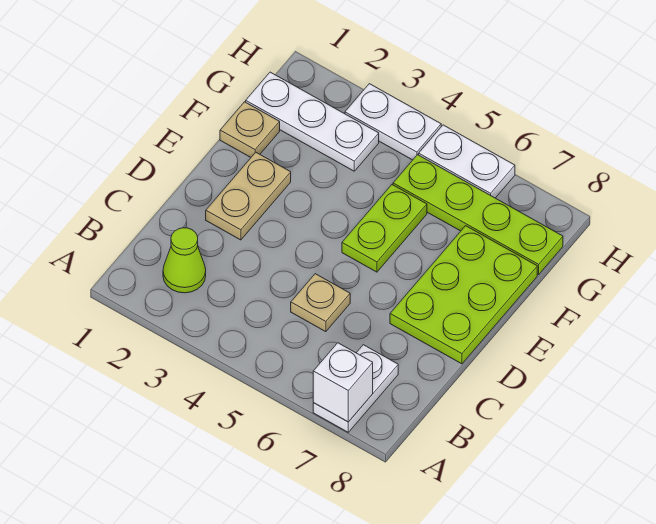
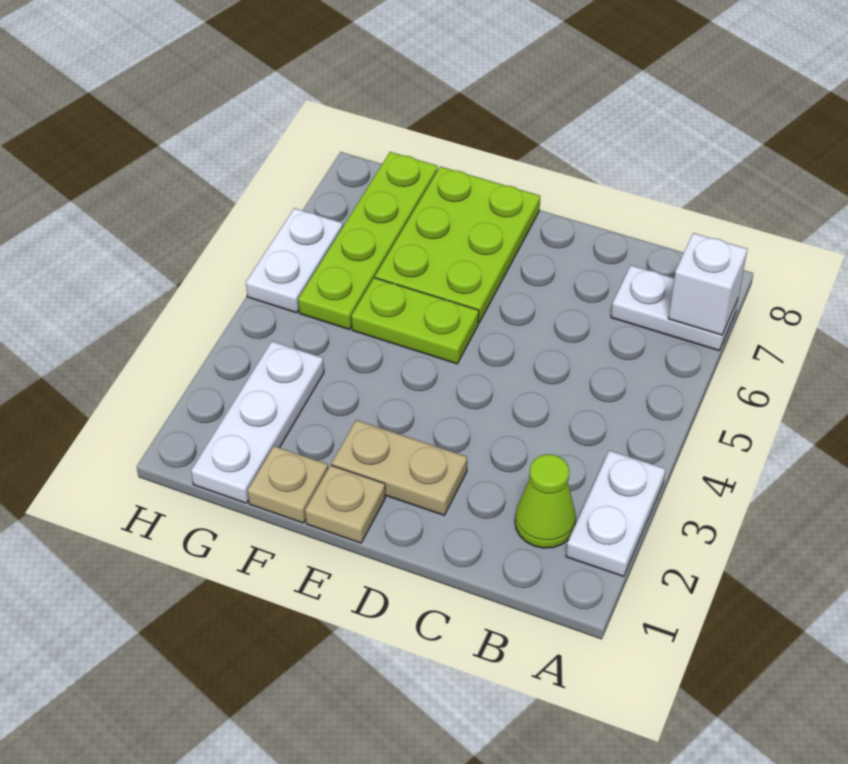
tan 1x1 plate [291,274,350,332] -> tan 1x1 plate moved to [305,465,385,543]
lime 2x3 plate [390,226,537,364] -> lime 2x3 plate turned to [375,166,540,323]
white 1x2 plate [345,84,441,160] -> white 1x2 plate moved to [566,450,666,577]

